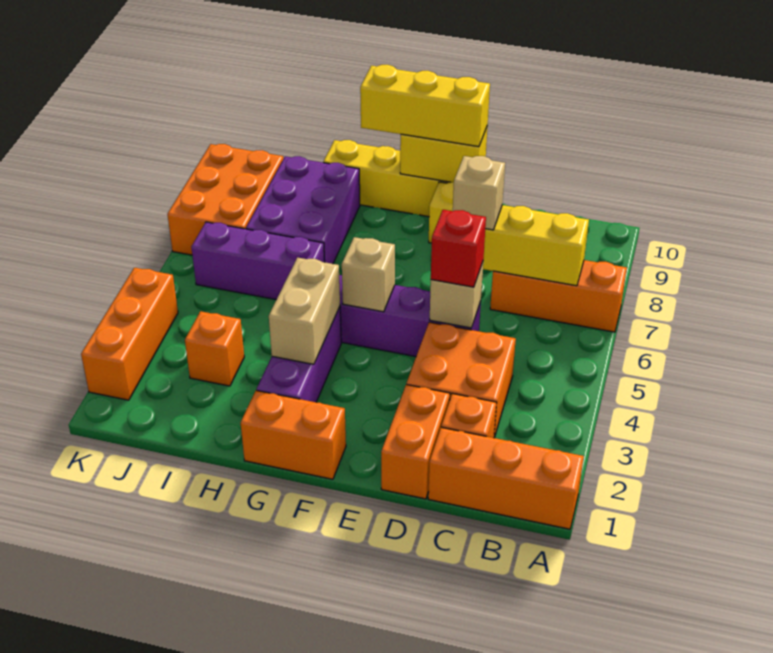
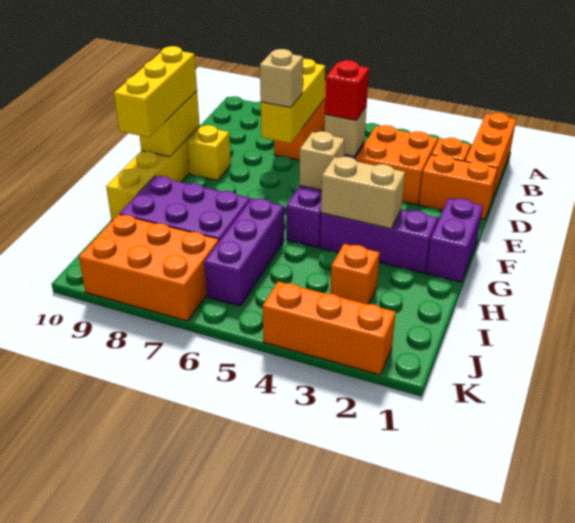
orange 1x2 brick [241,390,346,479] -> purple 1x2 brick [426,198,483,282]

